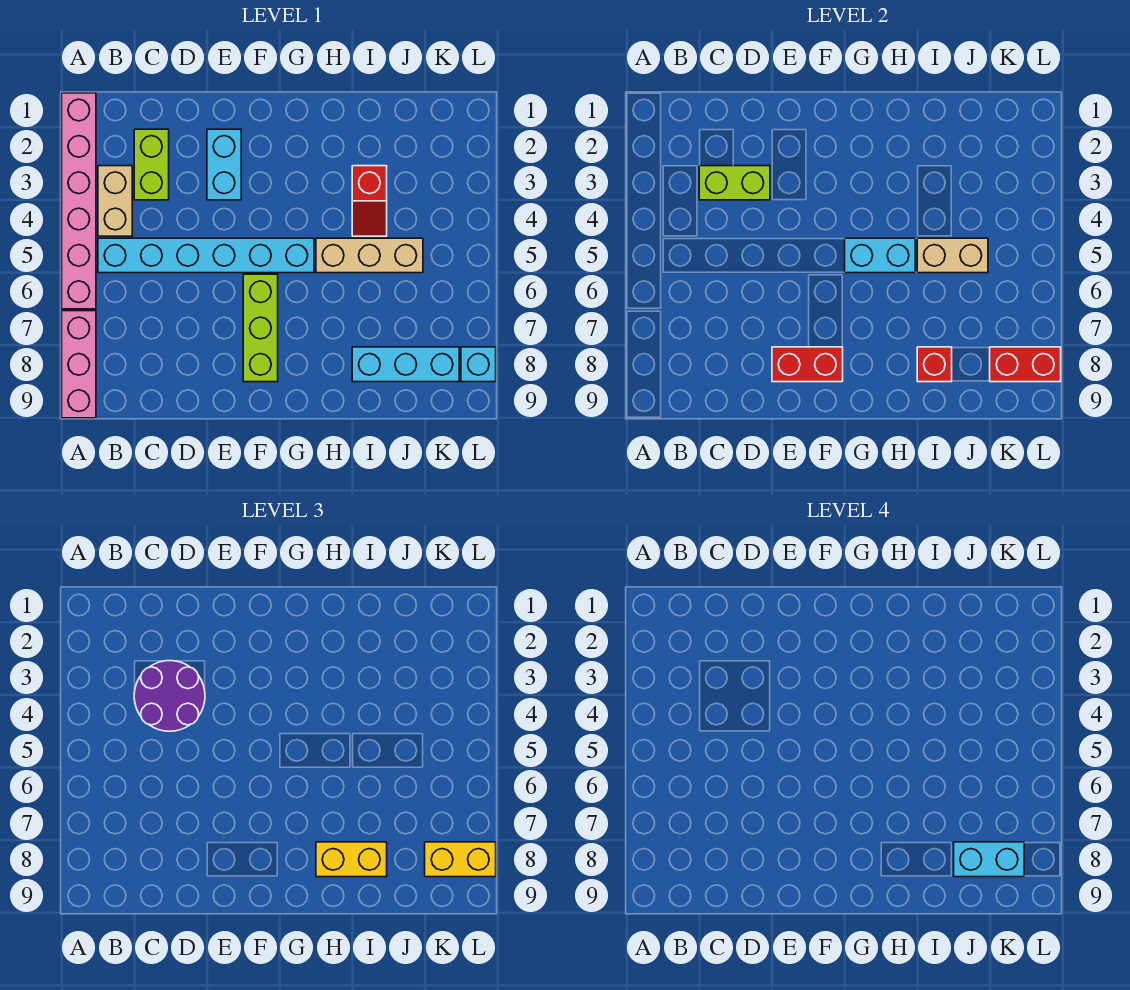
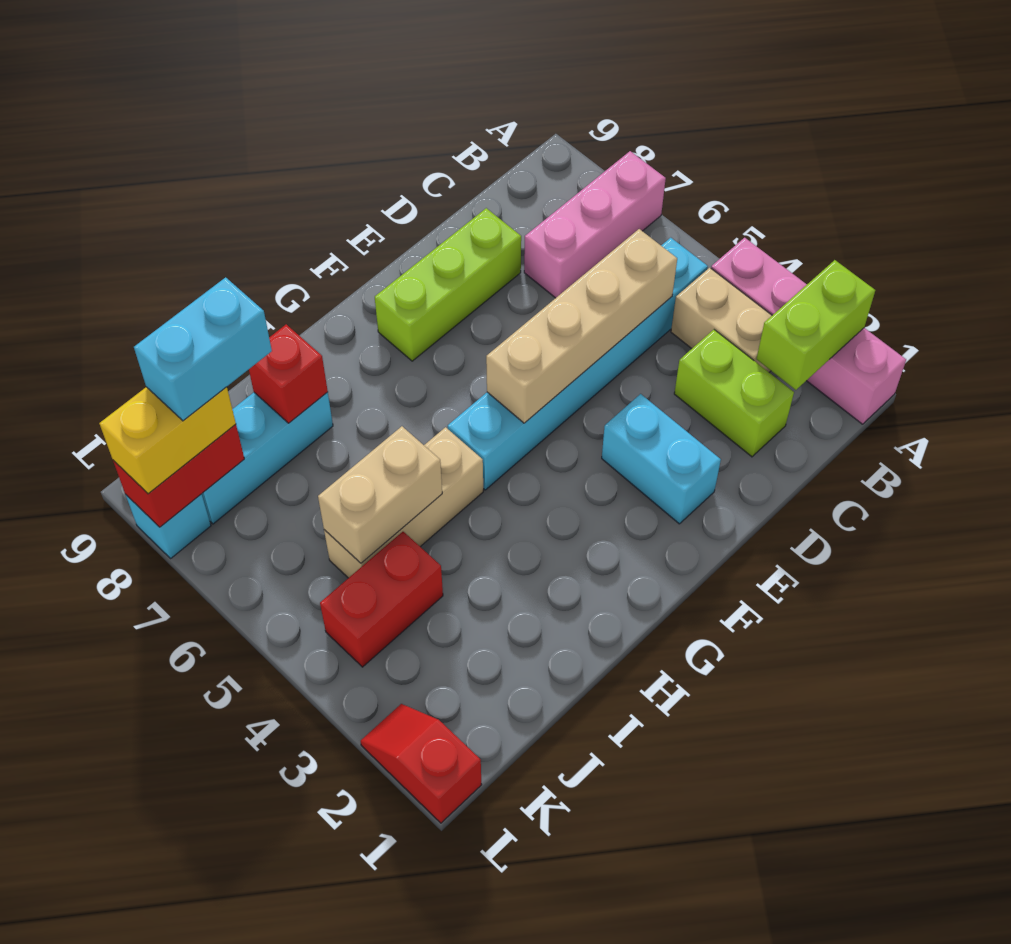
pink 1x6 brick [62,93,96,309] -> pink 1x4 brick [711,238,906,424]
pink 1x3 brick [62,311,96,418] -> pink 1x3 brick turned to [524,151,666,298]
lime 1x2 brick [699,166,770,200] -> lime 1x2 brick moved to [757,260,875,390]
purple 2x2 round brick [134,661,205,731] -> none
none -> tan 1x4 brick [486,229,677,423]
red 1x2 brick [772,347,843,382] -> red 1x2 brick moved to [320,532,443,667]
lime 1x3 brick [243,274,278,382] -> lime 1x3 brick turned to [375,208,521,361]
cyan 1x2 brick [845,238,915,273] -> none
yellow 1x2 brick [316,842,387,877] -> none
red 1x2 slope [352,166,387,236] -> red 1x2 slope moved to [361,704,482,823]

